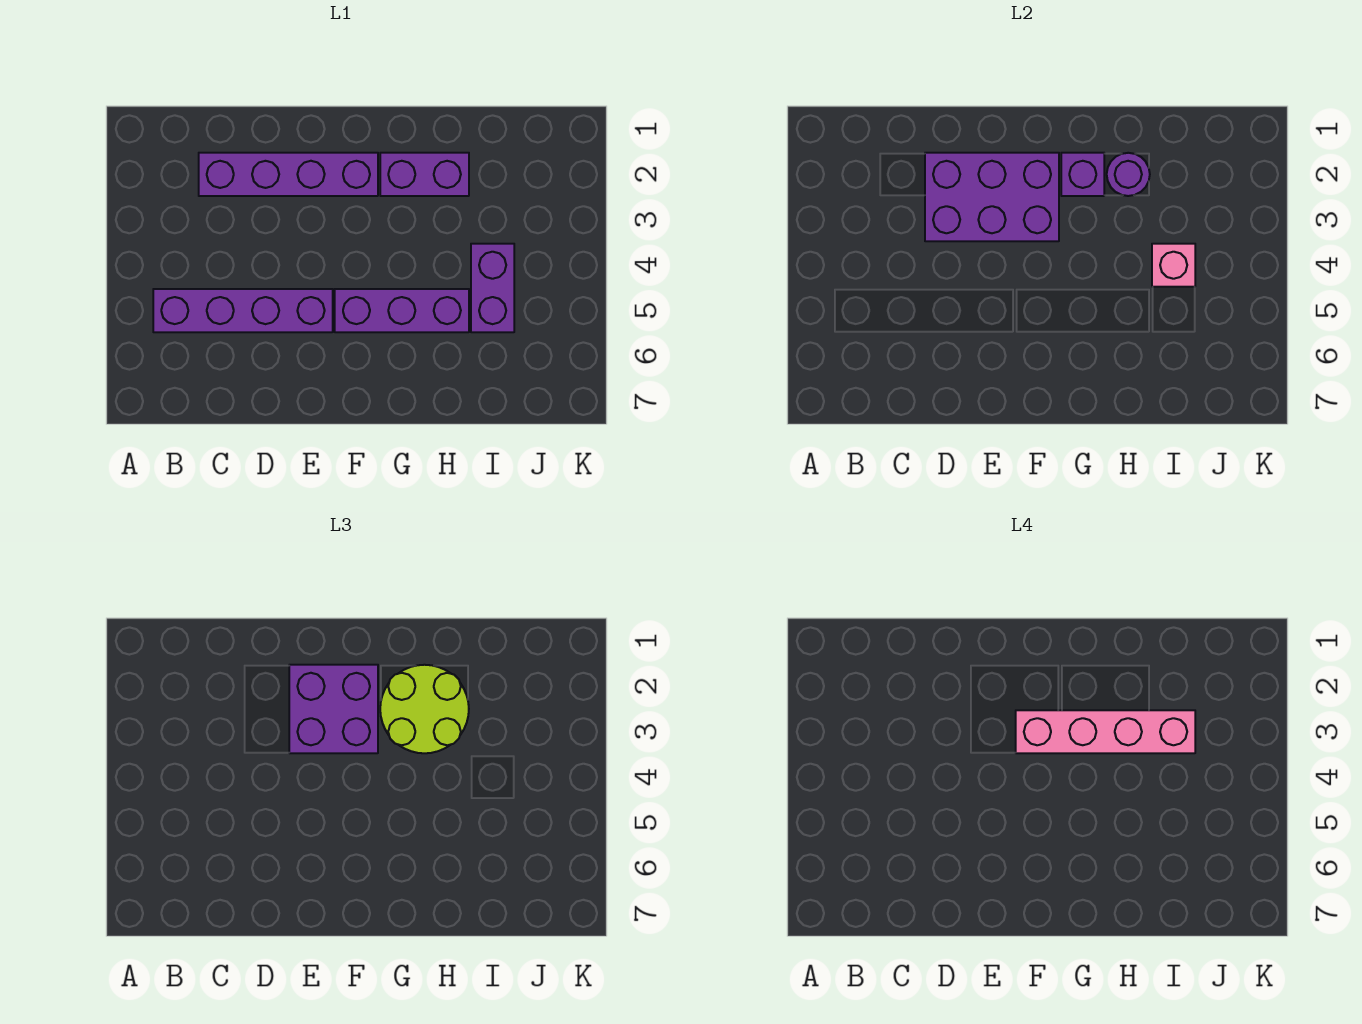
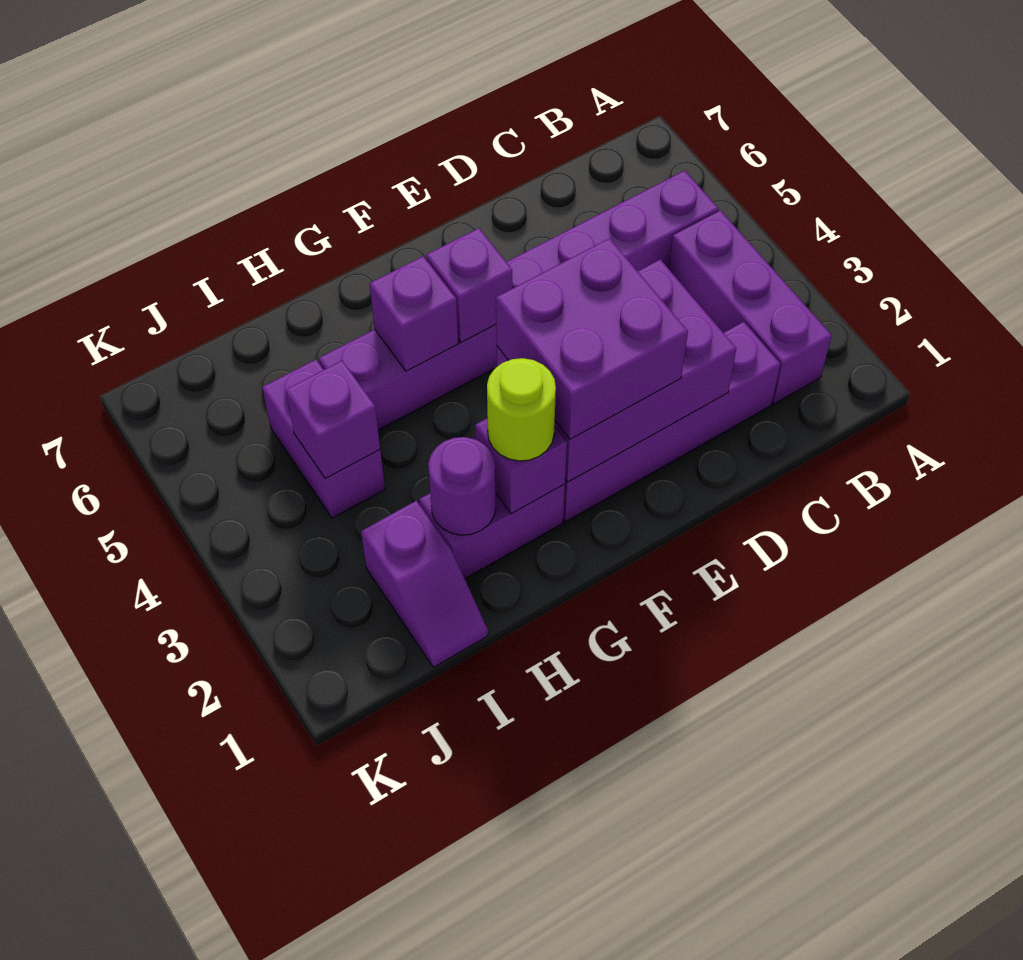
none -> purple 1x3 brick [669,210,832,404]
pink 1x4 brick [1016,710,1195,753] -> none
none -> purple 1x1 brick [426,228,512,342]
lime 2x2 round brick [380,665,469,753] -> lime 1x1 round brick [487,358,556,461]
none -> purple 1x1 brick [369,256,458,371]
none -> purple 1x2 slope [361,501,488,667]
pink 1x1 brick [1152,244,1195,287] -> purple 1x1 brick [286,361,380,479]

